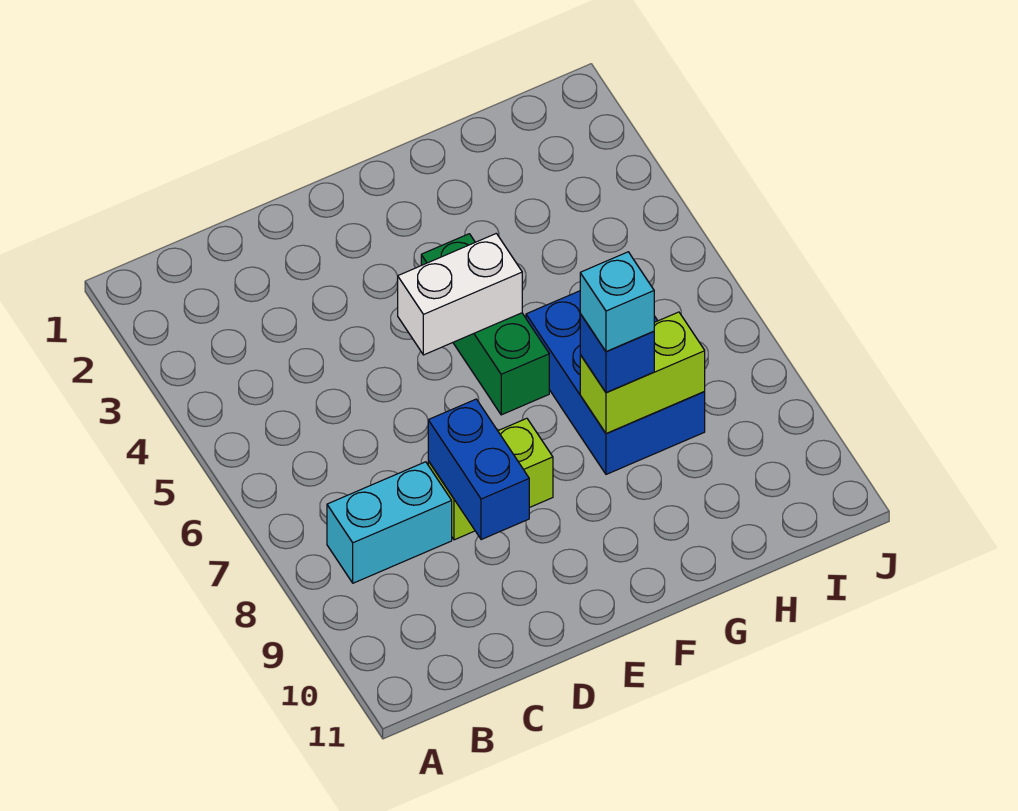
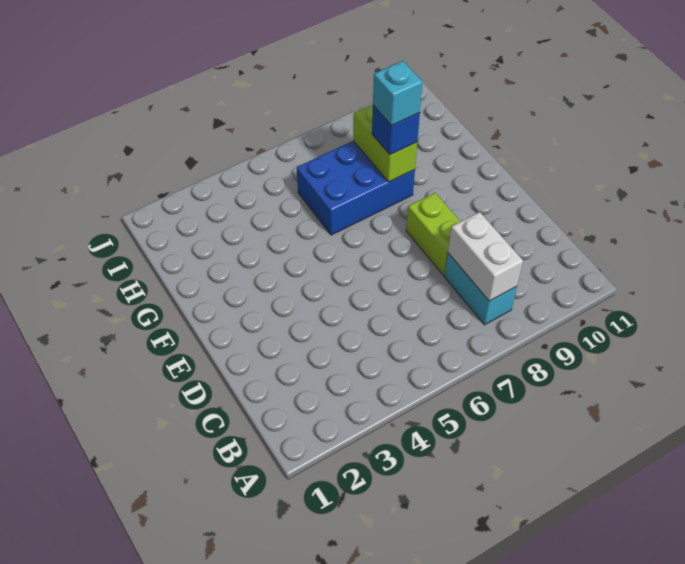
blue 1x2 brick [428,399,529,540] -> none
white 1x2 brick [398,233,522,355] -> white 1x2 brick moved to [448,212,523,301]
green 1x3 brick [421,234,549,415] -> none

